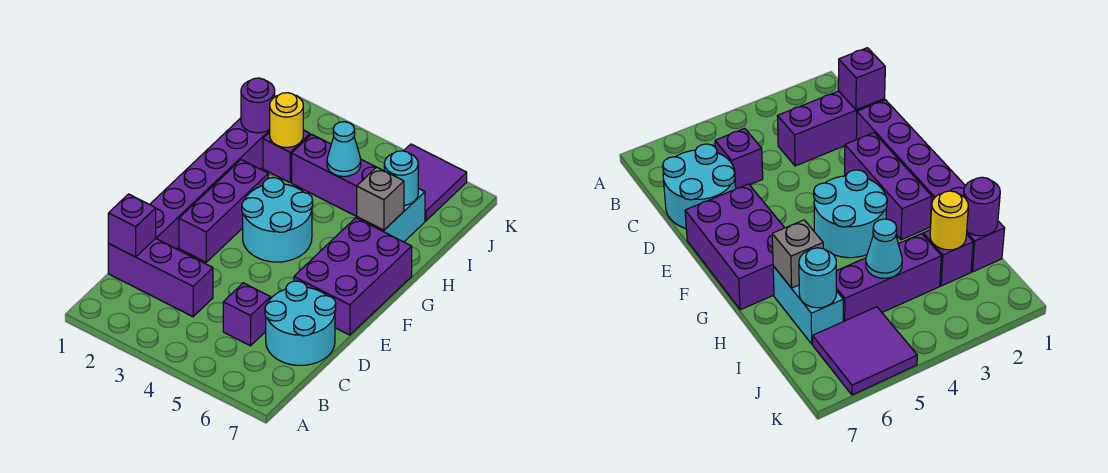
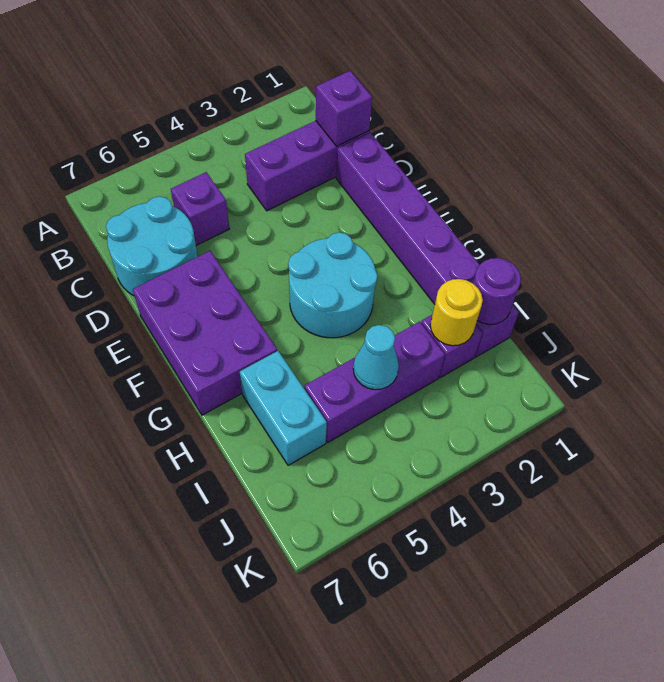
purple 1x3 brick [179,160,268,262] -> none
grey 1x1 brick [357,167,404,230] -> none
cyan 1x1 round brick [384,151,418,205] -> none
purple 2x2 tile [383,144,467,221] -> none

